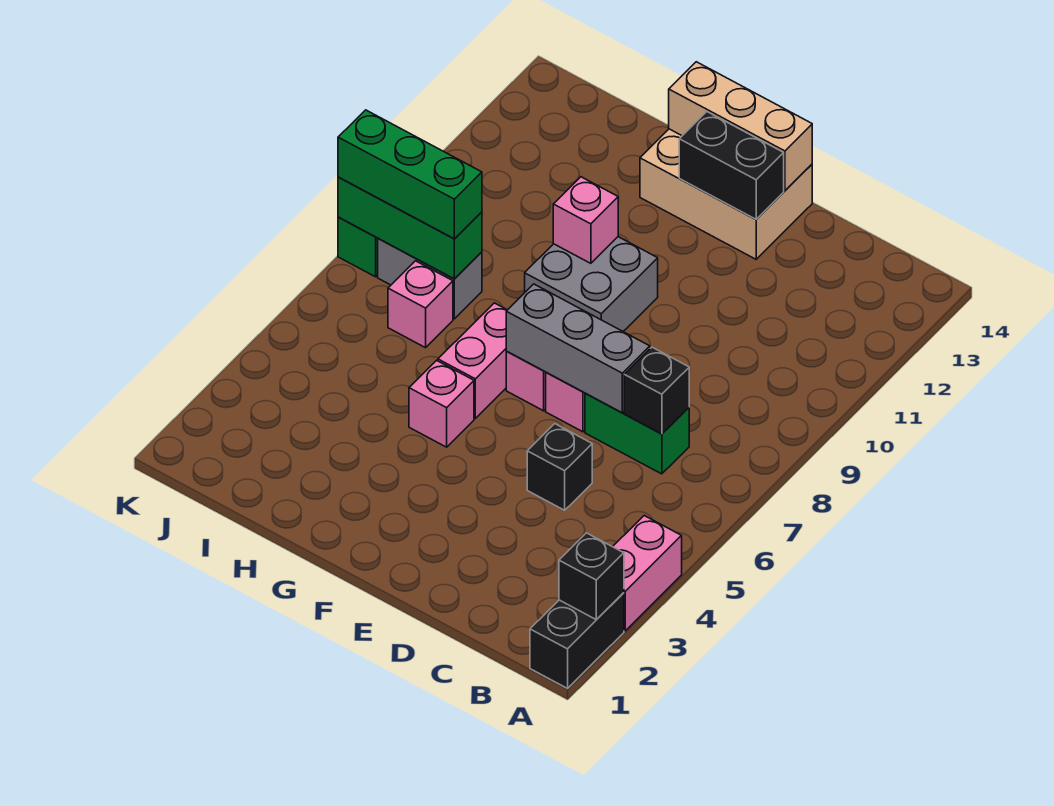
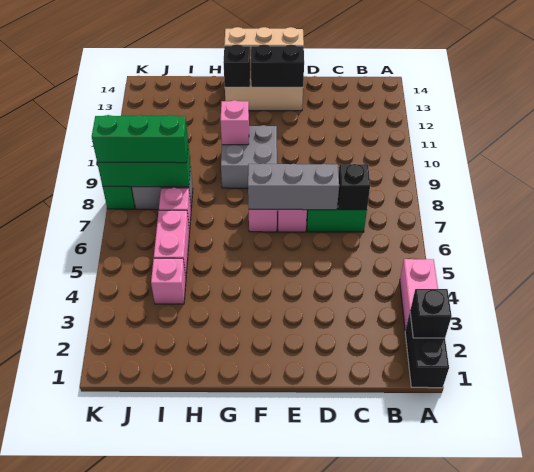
black 1x1 brick [527,424,592,510] -> black 1x1 brick moved to [224,44,250,87]
pink 1x1 brick [409,360,474,447] -> pink 1x1 brick moved to [151,258,186,304]
pink 1x2 brick [438,303,507,418] -> pink 1x2 brick moved to [154,210,190,275]

